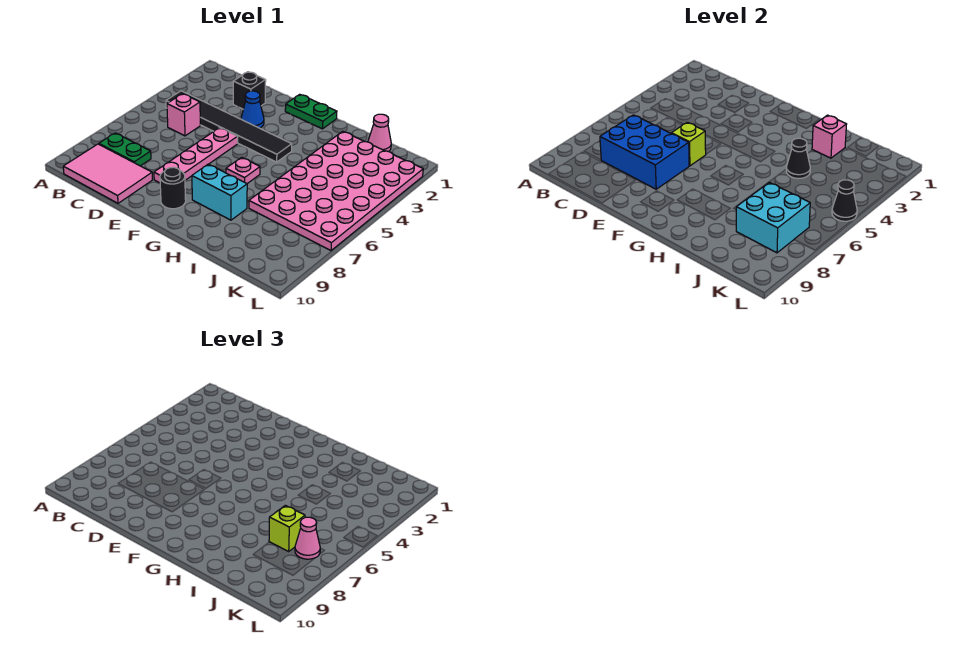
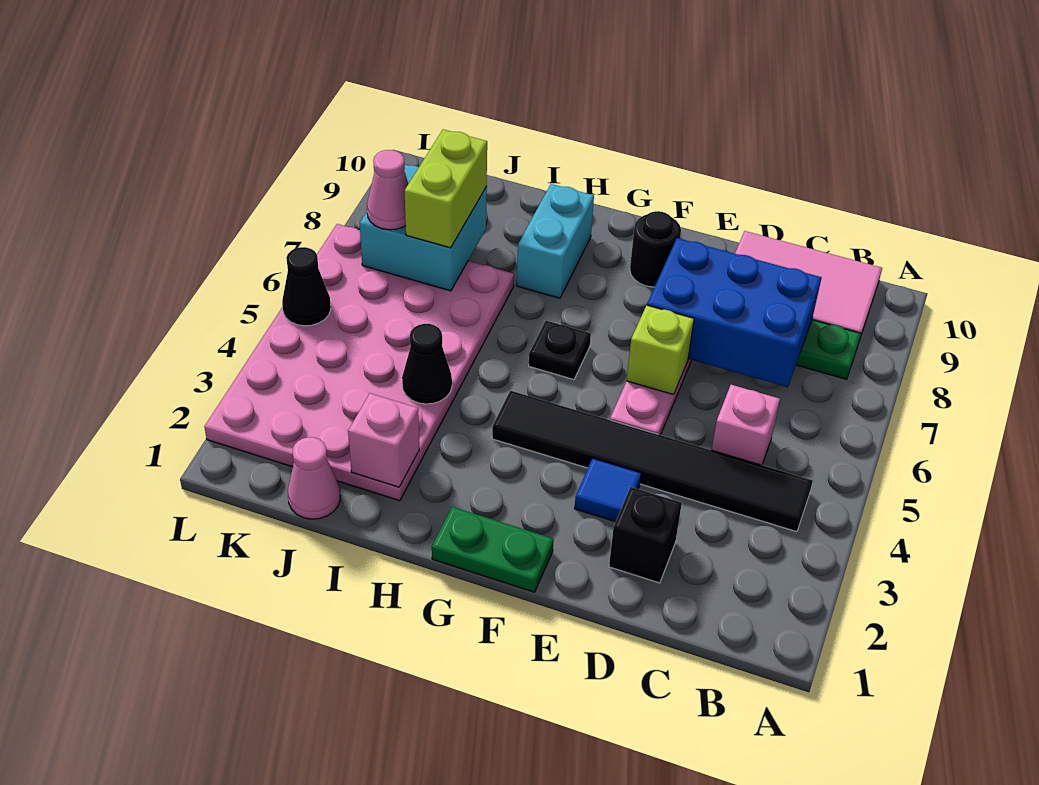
blue 1x1 cone [241,91,264,128] -> blue 1x1 tile [574,458,641,522]
pink 1x1 plate [226,157,260,184] -> black 1x1 plate [529,321,591,380]
cyan 1x2 brick [192,164,247,220] -> cyan 1x2 brick turned to [517,184,594,298]
lime 1x1 brick [269,505,305,551] -> lime 1x2 brick [405,129,487,248]

